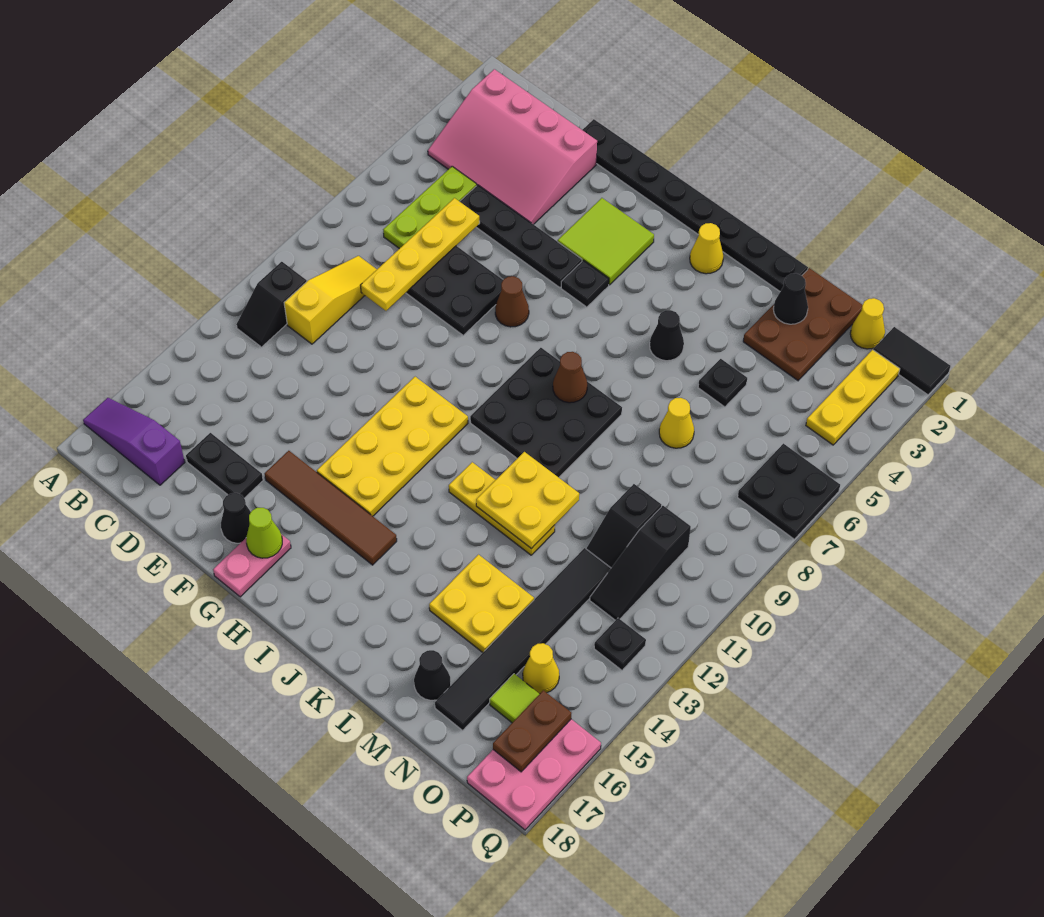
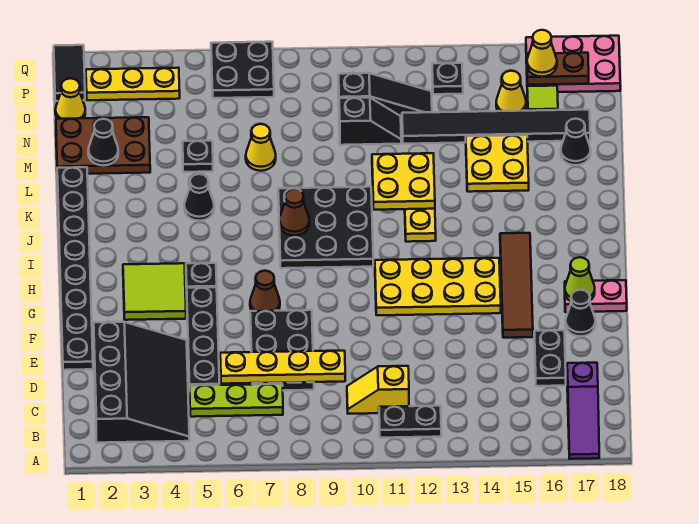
pink 3x4 slope [428,69,597,224] -> black 3x4 slope [94,322,189,443]
black 1x2 slope [236,262,307,347] -> black 1x2 plate [379,406,441,438]
yellow 1x3 slope [284,256,377,344] -> yellow 1x2 slope [347,366,409,414]
yellow 1x1 cone [690,223,723,274] -> yellow 1x1 cone moved to [527,30,557,77]

